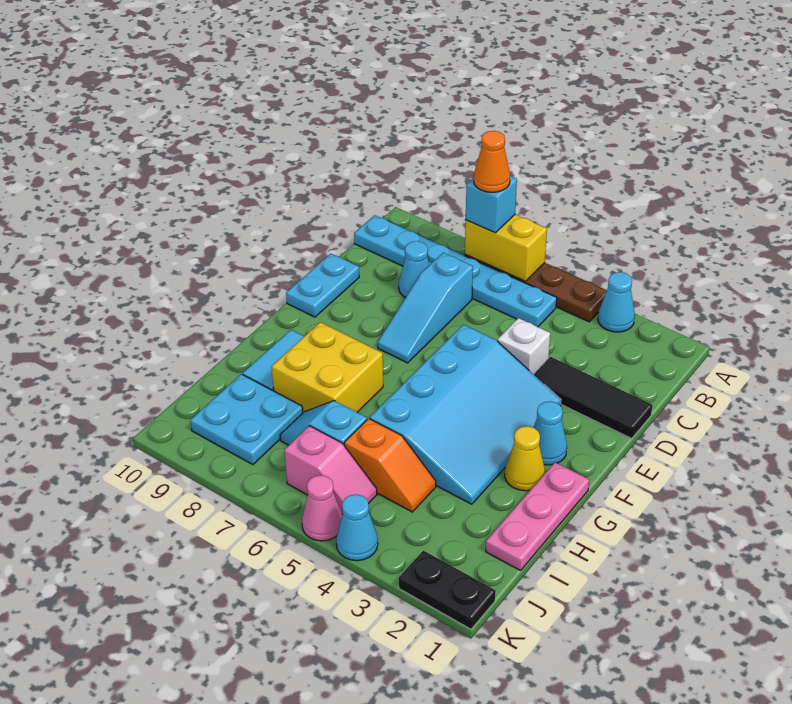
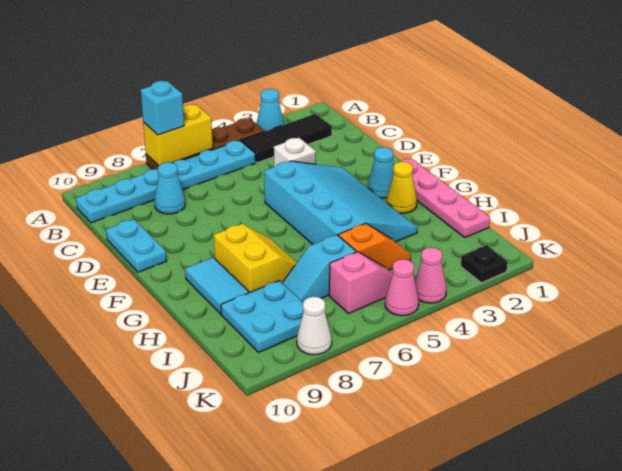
orange 1x1 cone [474,131,510,192] -> none
cyan 1x3 slope [377,253,473,363] -> none
black 1x3 tile [534,357,653,438] -> black 1x3 tile moved to [241,114,332,163]
pink 1x3 plate [486,462,589,571] -> pink 1x4 plate [400,158,490,238]
yellow 2x2 brick [272,322,383,412] -> yellow 2x2 slope [214,224,297,293]
black 1x2 plate [399,551,496,629] -> black 1x1 plate [461,245,508,283]
cyan 1x1 cone [336,494,378,561] -> pink 1x1 cone [415,247,447,303]
none -> white 1x1 cone [297,297,332,355]

